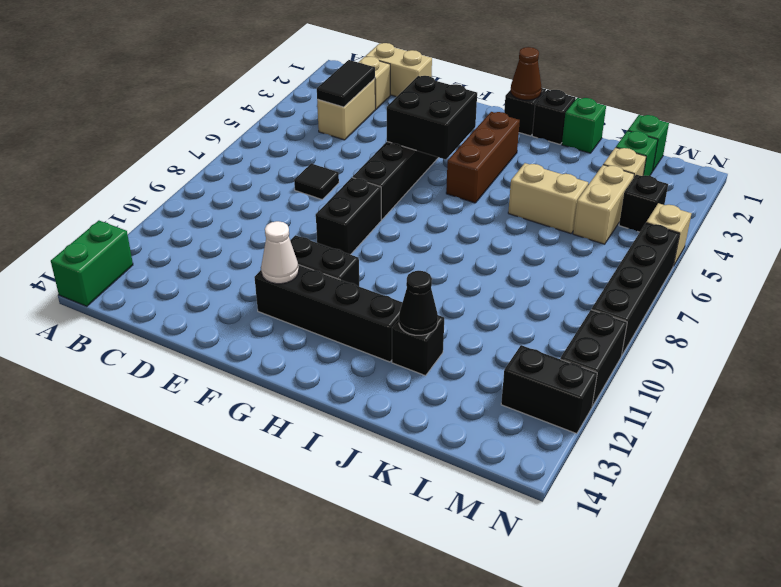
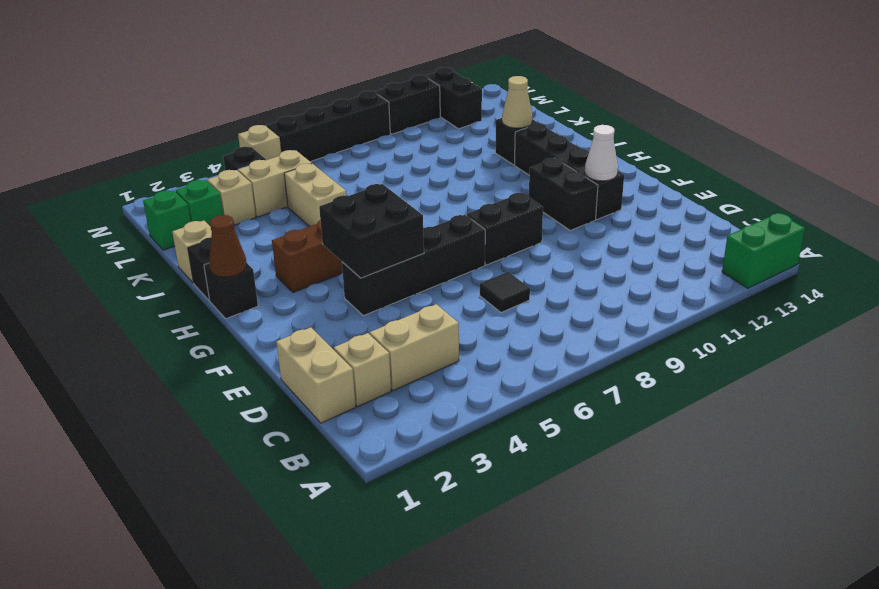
black 1x2 tile [317,60,375,107] -> none
green 1x1 brick [562,98,606,153] -> tan 1x1 brick [172,221,212,283]
black 1x1 cone [399,271,438,335] -> tan 1x1 cone [502,76,532,128]

